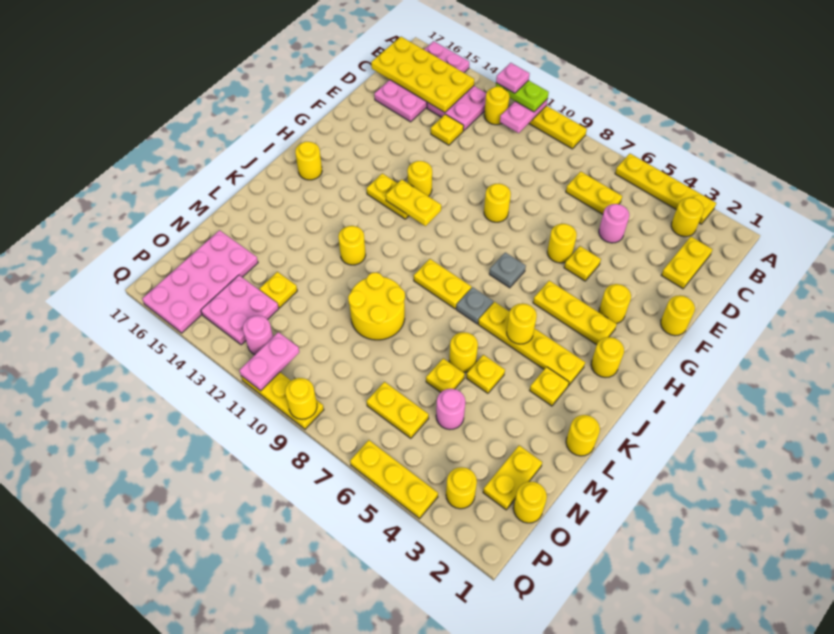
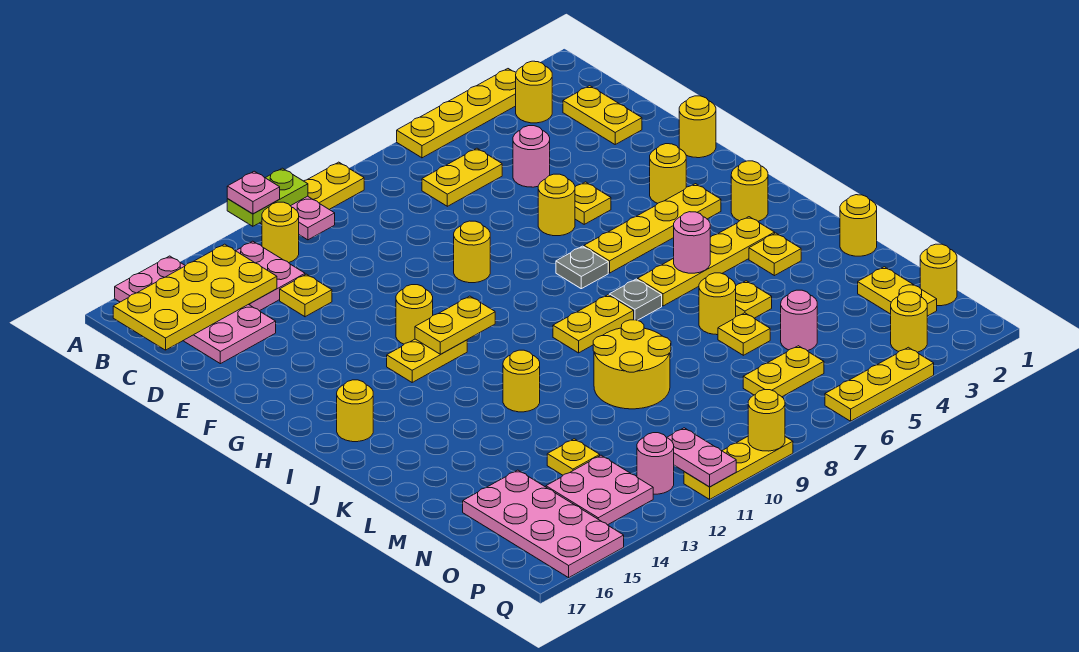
yellow 1x3 plate [533,281,617,345] -> yellow 1x4 plate [584,184,721,273]
yellow 1x1 round brick [507,303,537,344] -> pink 1x1 round brick [674,212,710,273]

